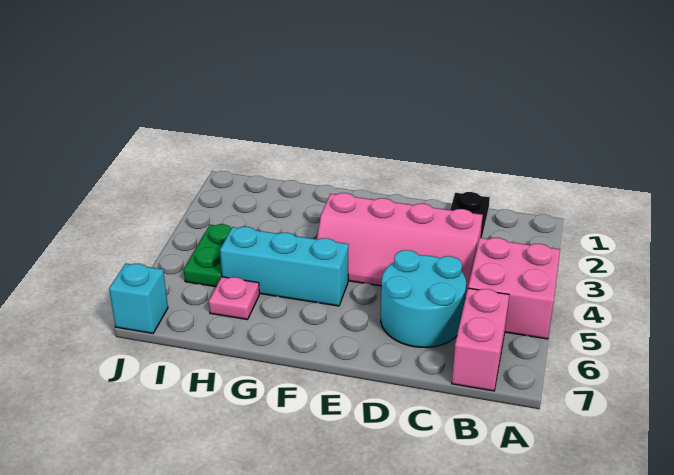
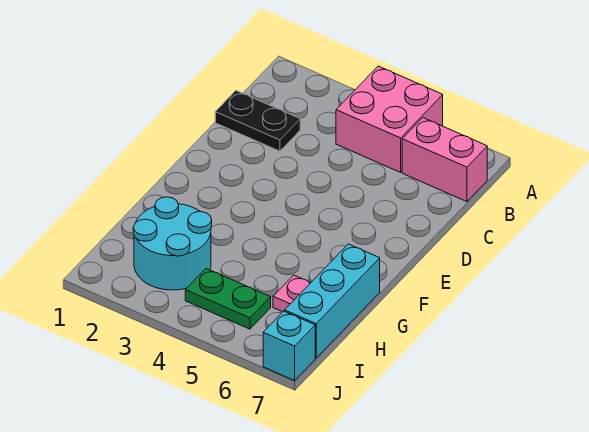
pink 2x4 slope [317,193,483,299] -> none
cyan 2x2 round brick [381,250,466,348] -> cyan 2x2 round brick moved to [133,197,212,290]
cyan 1x3 brick [220,227,349,306] -> cyan 1x3 brick moved to [285,244,380,358]

